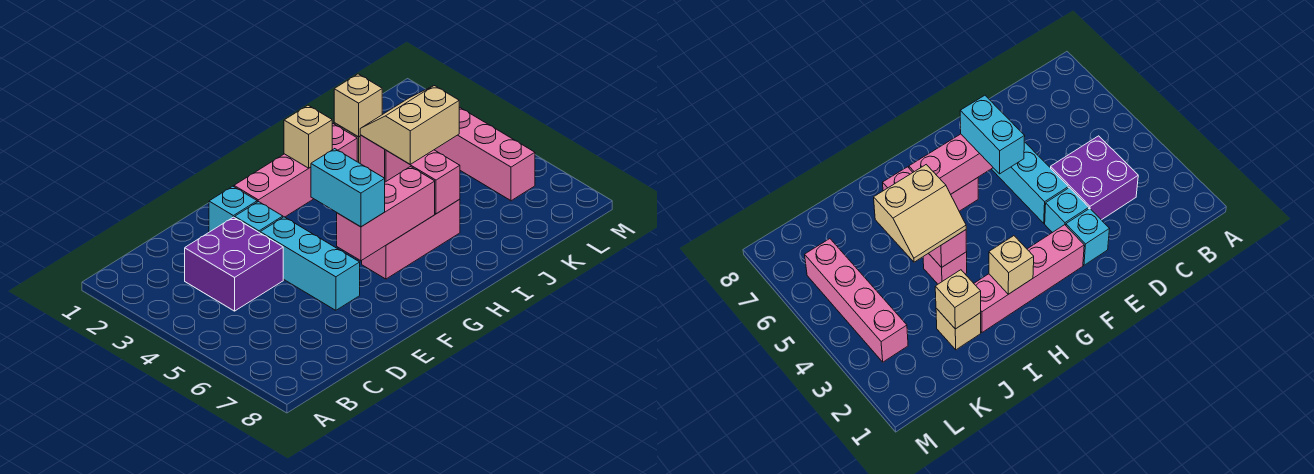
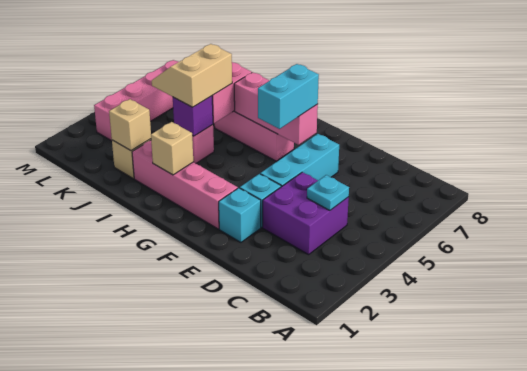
none -> cyan 1x1 plate [307,175,349,210]
pink 1x1 brick [360,135,386,182] -> purple 1x1 brick [173,96,213,136]
tan 2x2 slope [360,86,459,164] -> tan 2x2 slope turned to [152,44,232,107]

